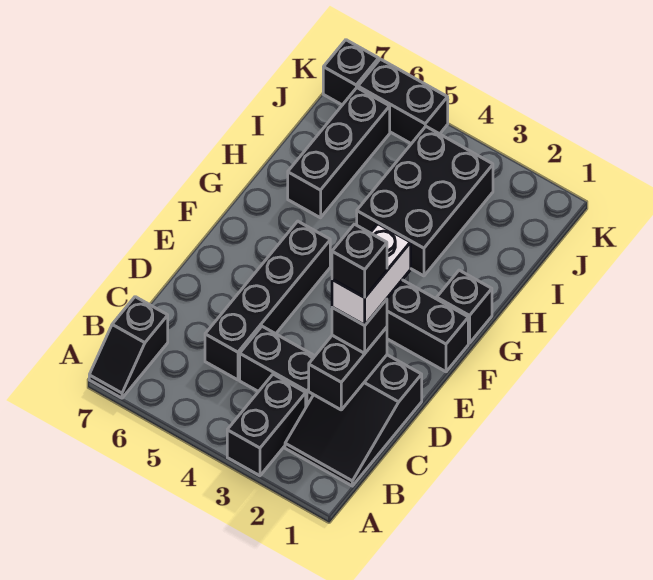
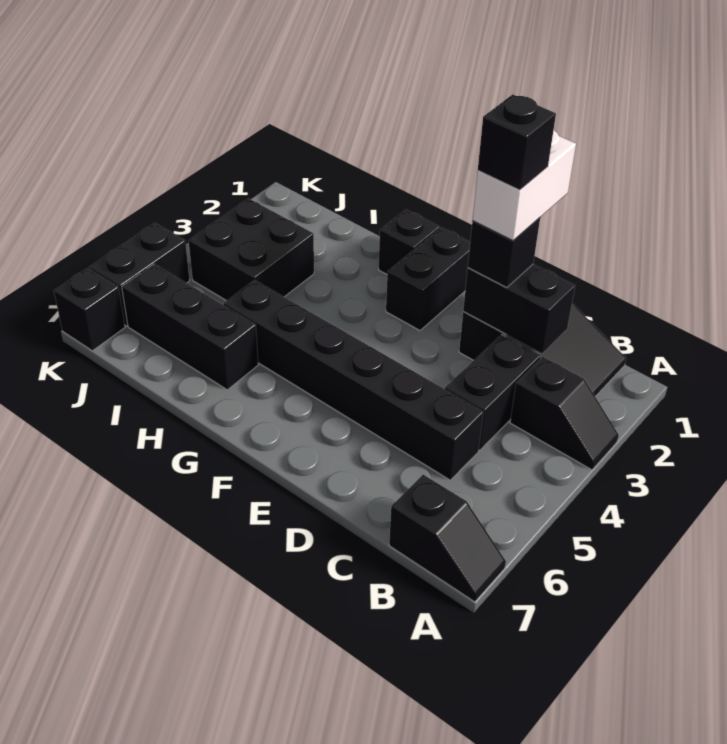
black 1x2 brick [227,374,306,476] -> black 1x2 slope [510,357,619,470]
black 1x4 brick [205,221,330,380] -> black 1x6 brick [224,280,484,480]
white 1x2 brick [332,224,411,325] -> white 1x2 brick turned to [473,130,576,241]
black 2x3 brick [357,127,493,276] -> black 2x2 brick [188,198,314,301]

